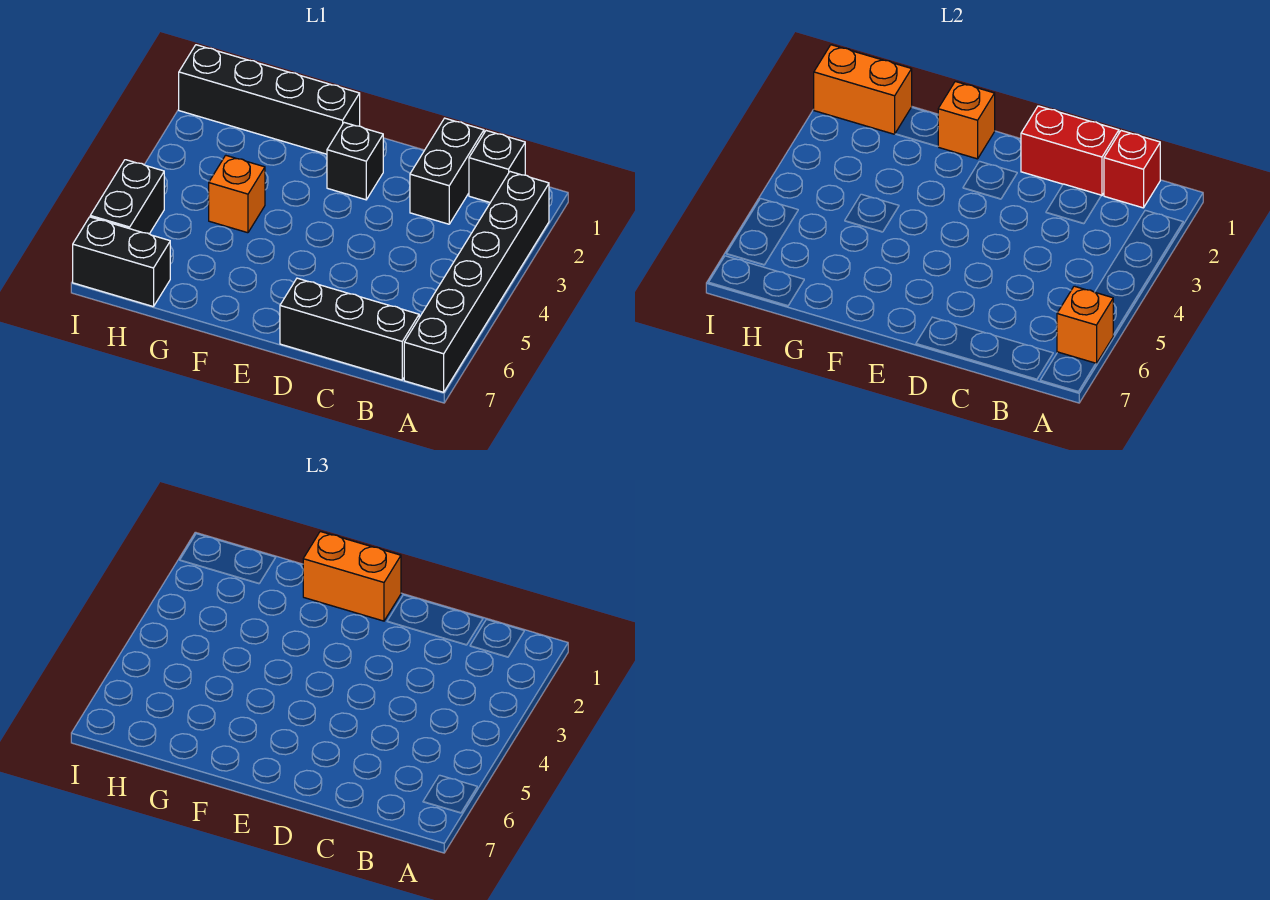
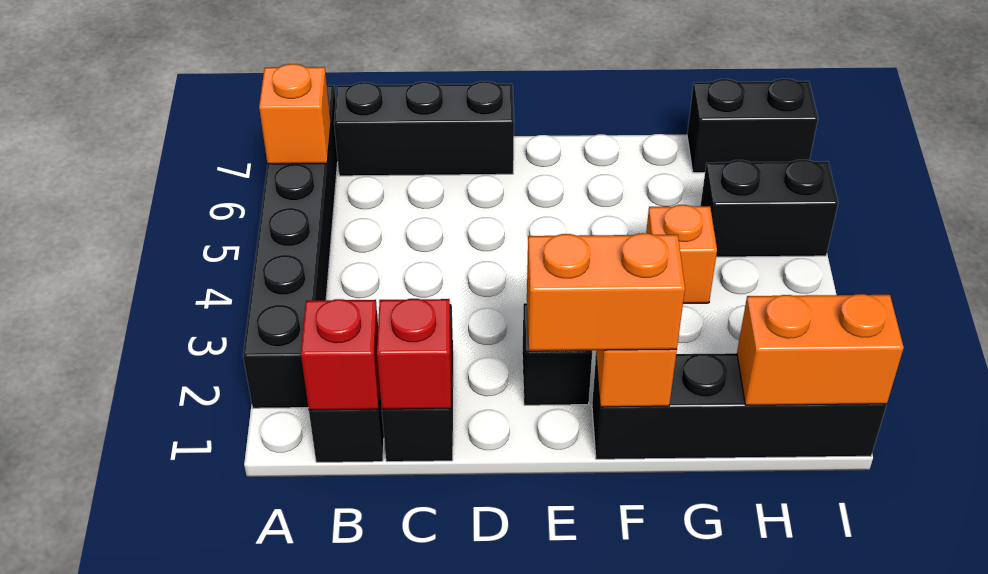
red 1x2 brick [1021,106,1119,196] -> red 1x1 brick [377,299,451,409]
black 1x2 brick [90,160,164,234] -> black 1x2 brick turned to [701,160,838,257]

